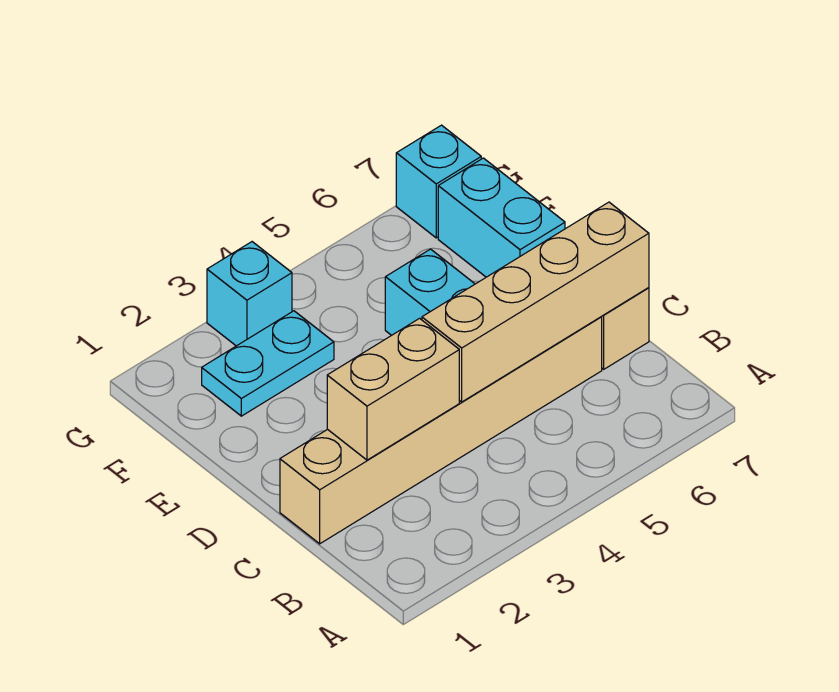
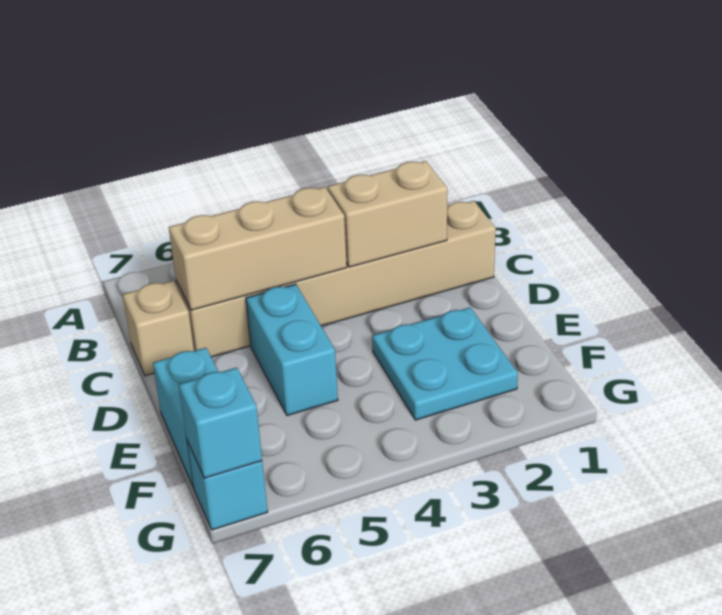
tan 1x4 brick [422,202,649,402] -> tan 1x3 brick [169,187,347,310]
cyan 1x2 plate [202,311,334,416] -> cyan 2x2 plate [372,307,518,420]
cyan 1x1 brick [207,242,292,346] -> cyan 1x1 brick moved to [179,368,262,478]

